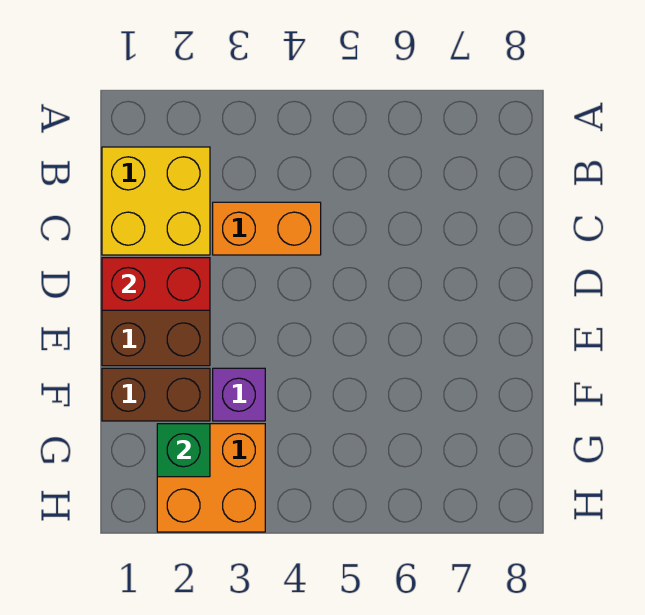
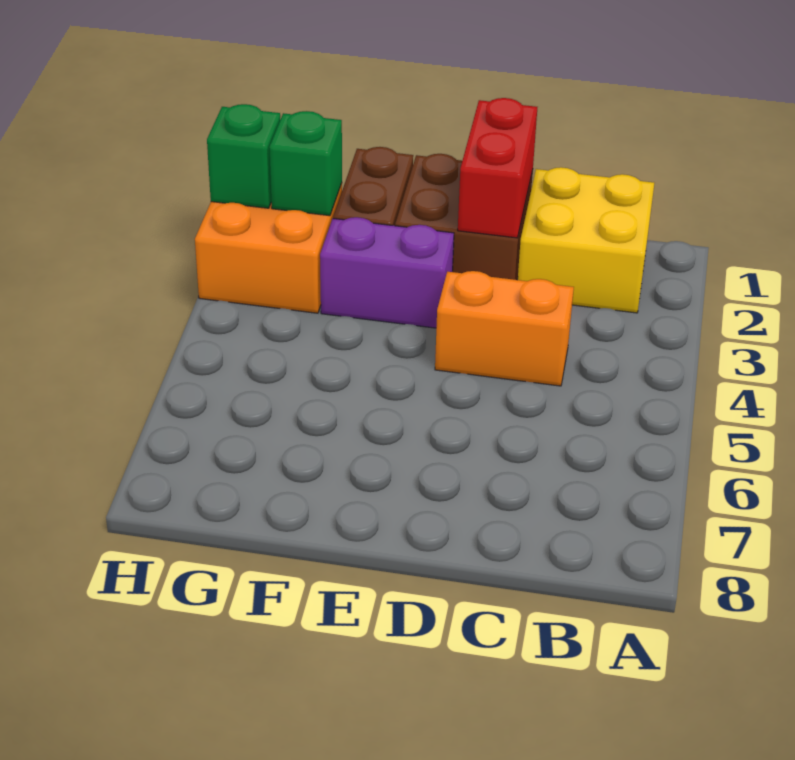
orange 1x2 brick [213,202,321,255] -> orange 1x2 brick turned to [435,271,574,386]
purple 1x1 brick [213,368,265,421] -> purple 1x2 brick [320,217,454,328]
none -> green 1x1 brick [207,104,280,208]

